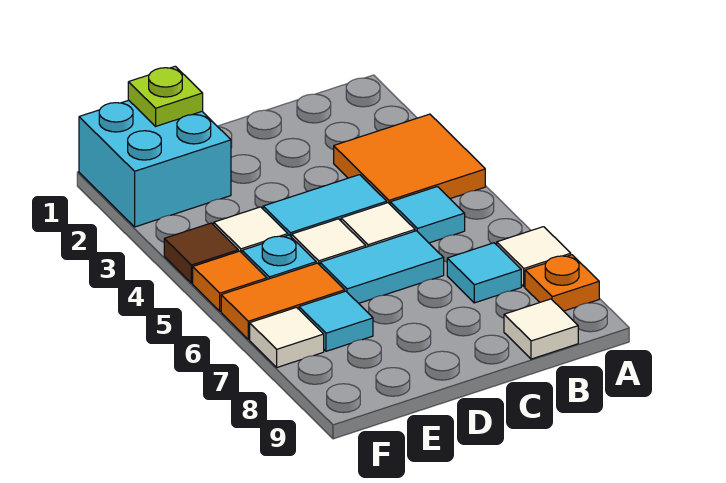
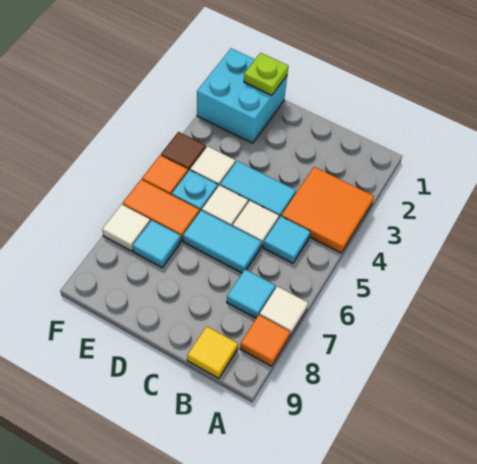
orange 1x1 plate [525,255,599,311] -> orange 1x1 tile [240,315,290,366]
white 1x1 tile [504,299,578,359] -> yellow 1x1 tile [187,326,238,378]

